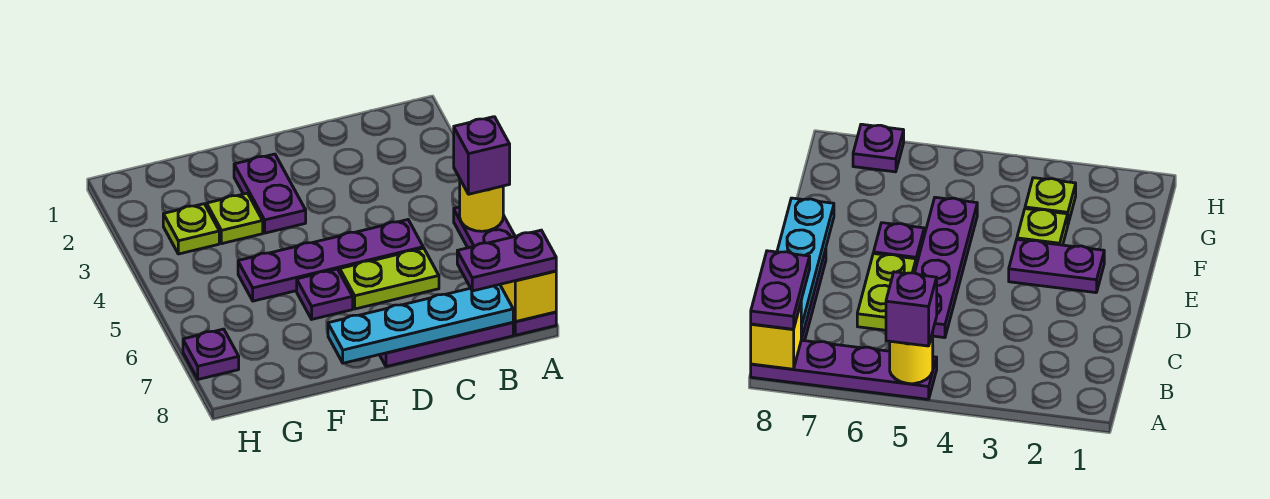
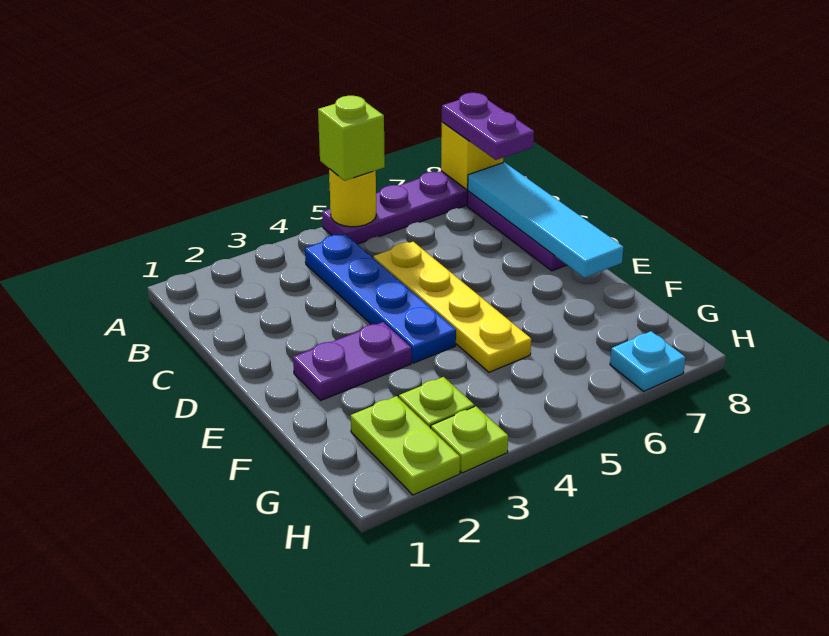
purple 1x1 brick [454,117,510,194] -> lime 1x1 brick [318,96,385,181]
none -> blue 1x4 plate [305,234,456,363]
cyan 1x4 plate [328,285,513,363] -> cyan 1x4 tile [467,162,624,278]
purple 1x4 plate [238,220,423,301] -> yellow 1x4 plate [374,242,531,372]
lime 1x2 plate [340,248,439,309] -> lime 1x2 plate moved to [351,396,460,495]
purple 1x1 plate [297,269,353,319] -> none
lime 1x1 plate [207,193,263,244] -> lime 1x1 plate moved to [431,406,508,473]
purple 1x1 plate [183,329,239,379] -> cyan 1x1 plate [610,331,685,391]

